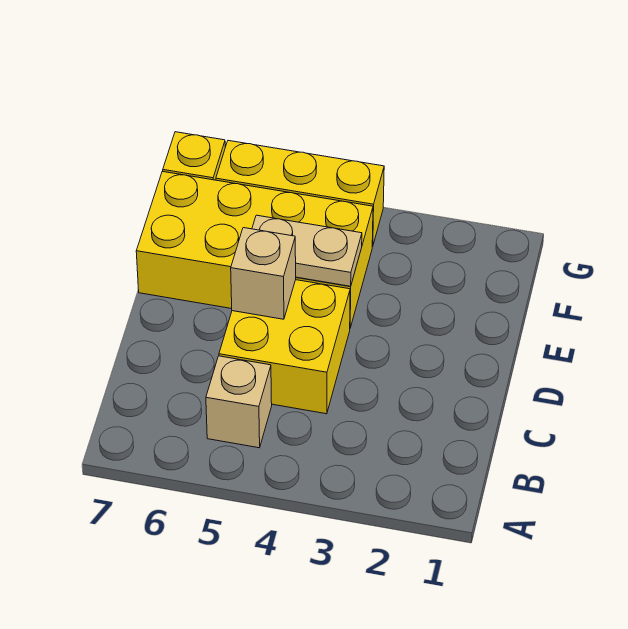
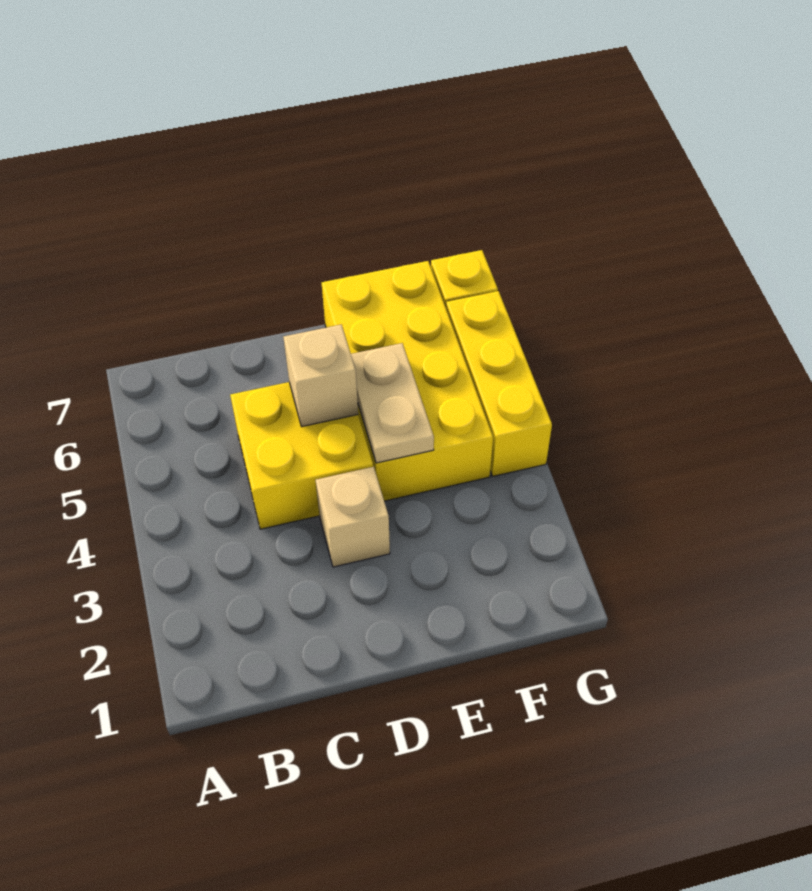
tan 1x1 brick [206,356,272,448] -> tan 1x1 brick moved to [316,467,390,567]

